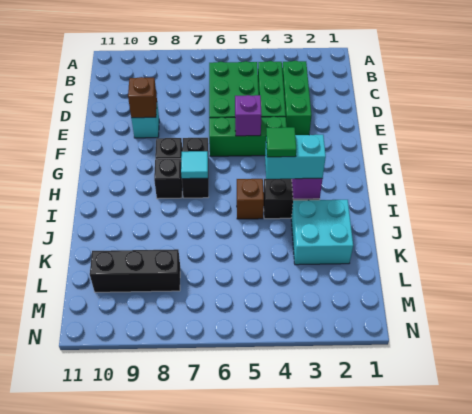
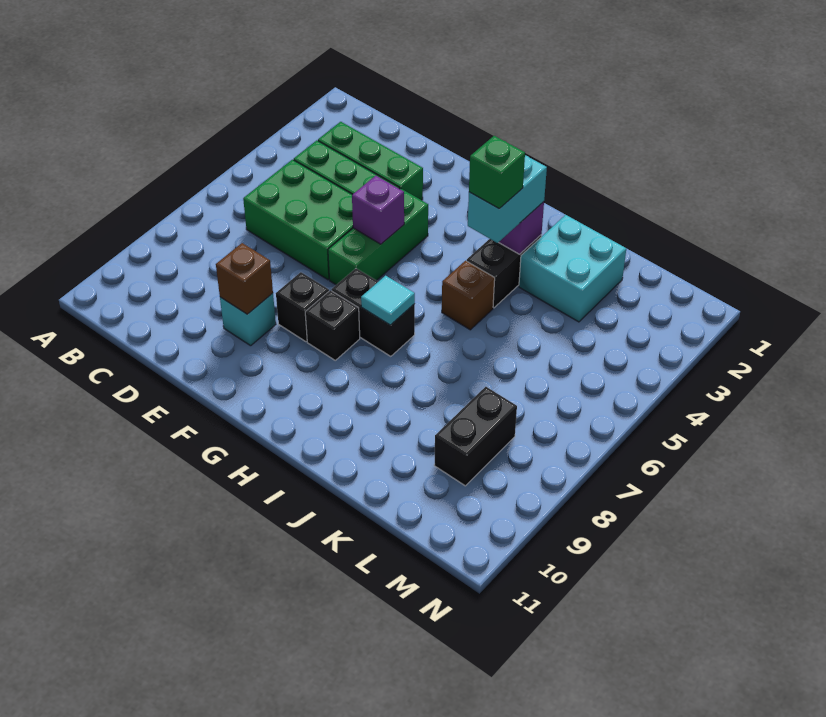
black 1x1 brick [154,159,182,199] -> black 1x1 brick moved to [276,272,329,342]
green 1x1 tile [266,127,296,157] -> green 1x1 brick [469,136,525,209]
black 1x3 brick [90,249,180,292] -> black 1x2 brick [434,387,517,486]

